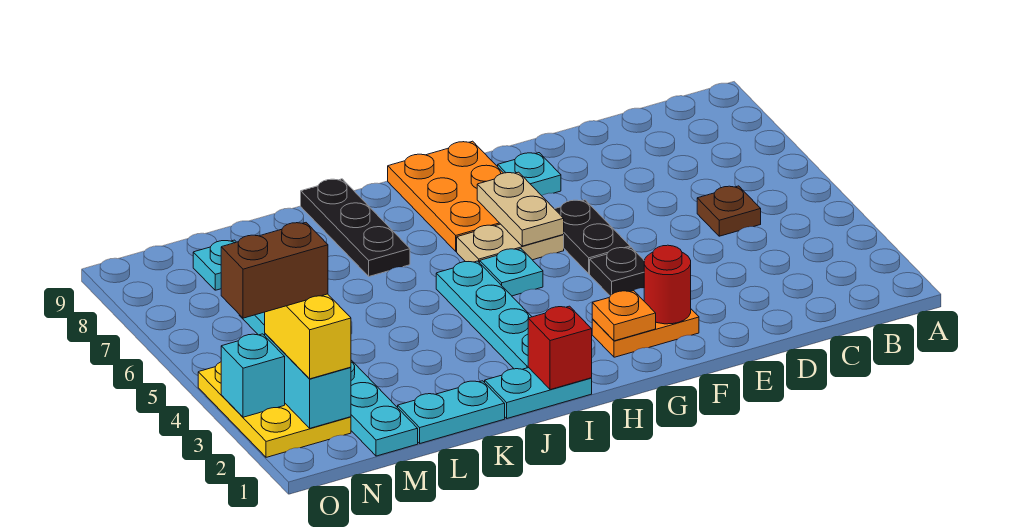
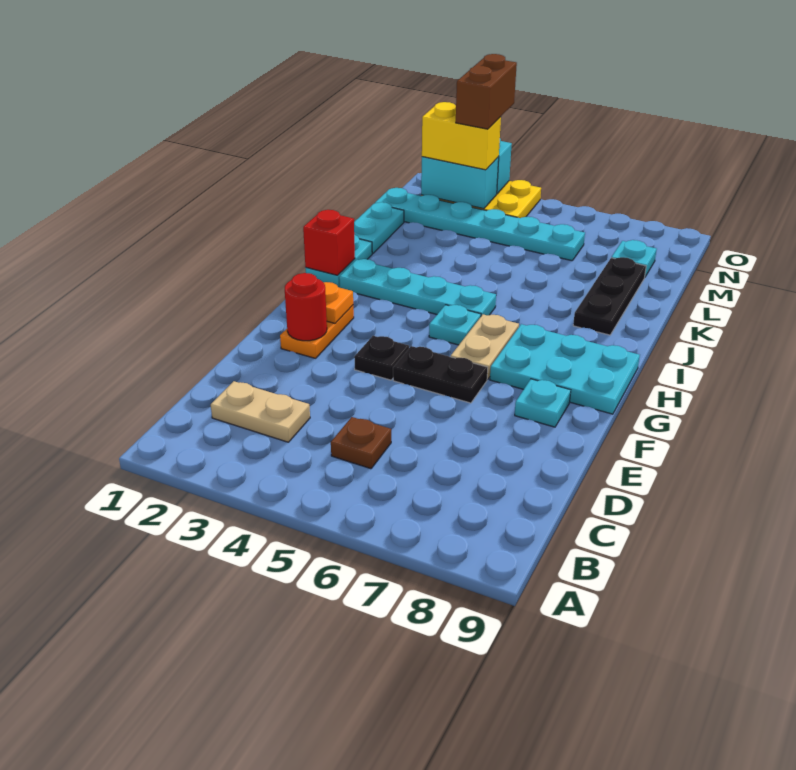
tan 1x2 plate [477,172,564,246] -> tan 1x2 plate moved to [211,381,310,442]
orange 2x3 plate [388,141,503,251] -> cyan 2x3 plate [490,324,640,414]
black 1x3 plate [301,179,410,276] -> black 1x3 plate turned to [573,257,646,335]

